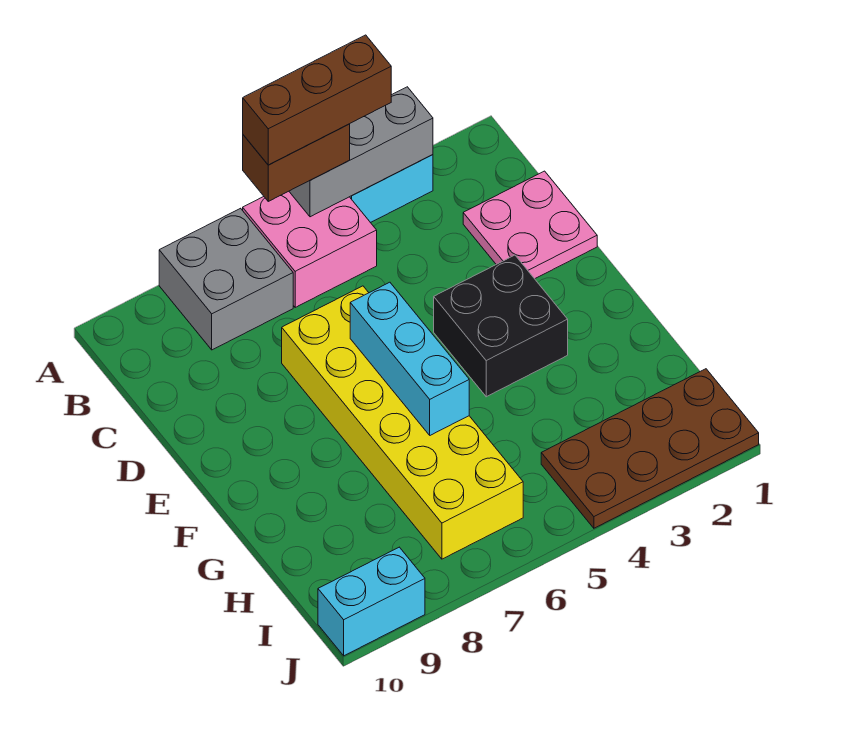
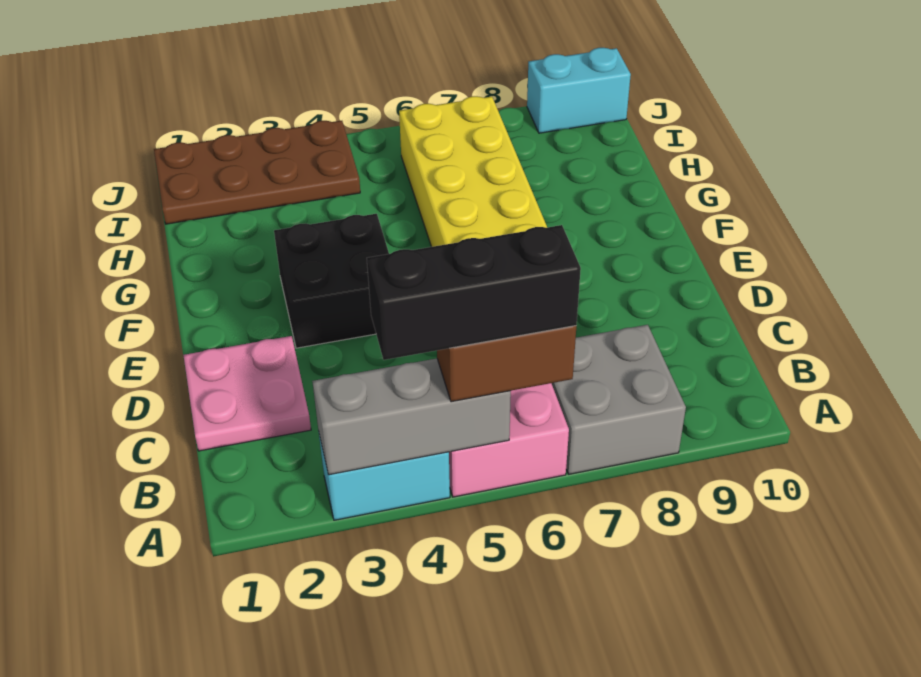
brown 1x3 brick [243,35,391,165] -> black 1x3 brick [367,225,581,360]
cyan 1x3 brick [350,282,469,435] -> none

